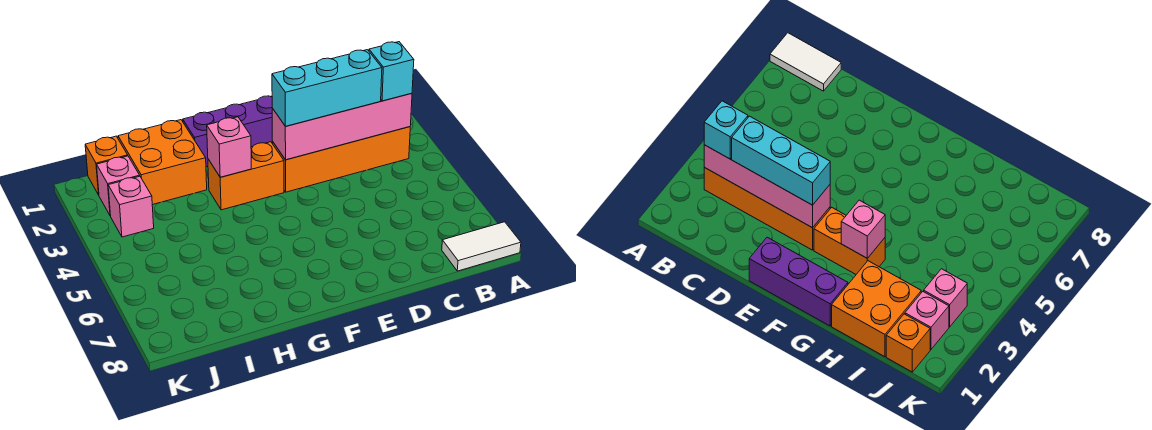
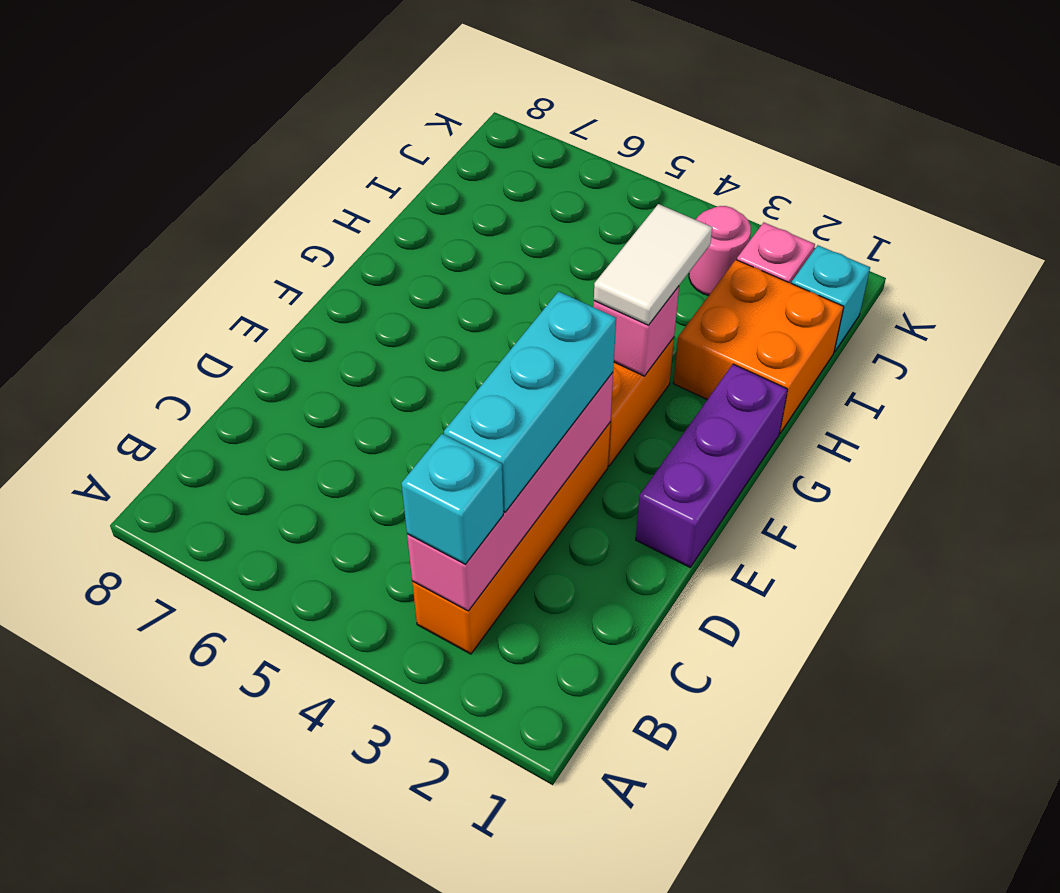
white 1x2 tile [442,222,521,271] -> white 1x2 tile moved to [594,204,712,325]
orange 1x1 brick [85,136,128,195] -> cyan 1x1 brick [791,245,870,352]
pink 1x1 brick [108,176,154,237] -> pink 1x1 round brick [689,206,751,295]

